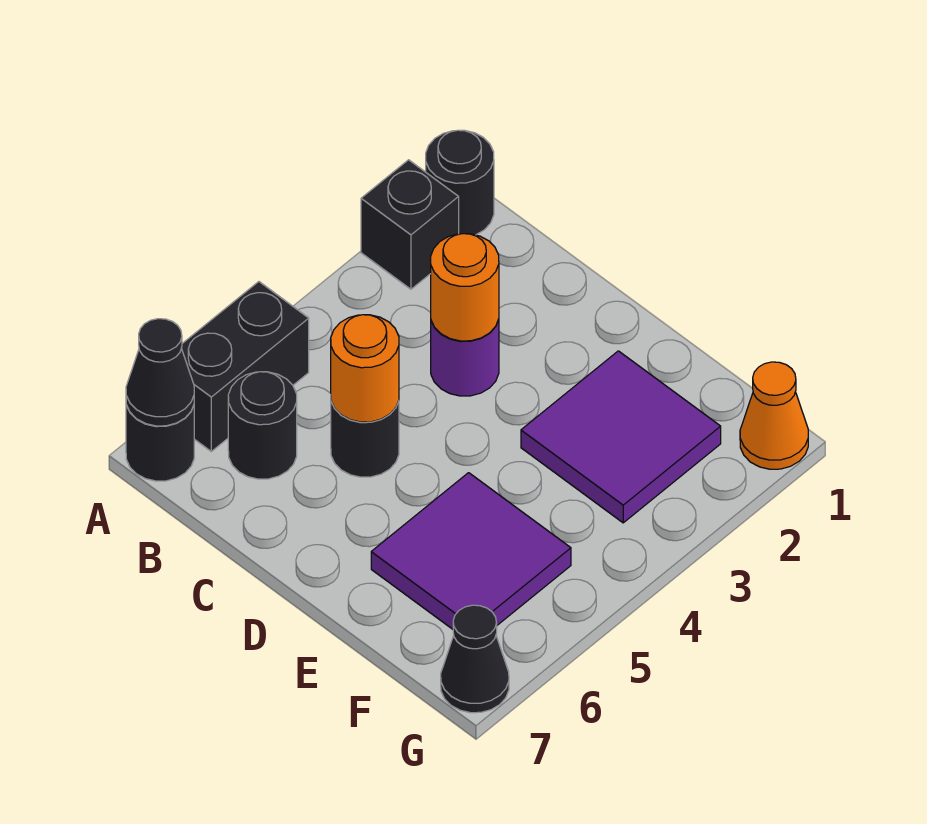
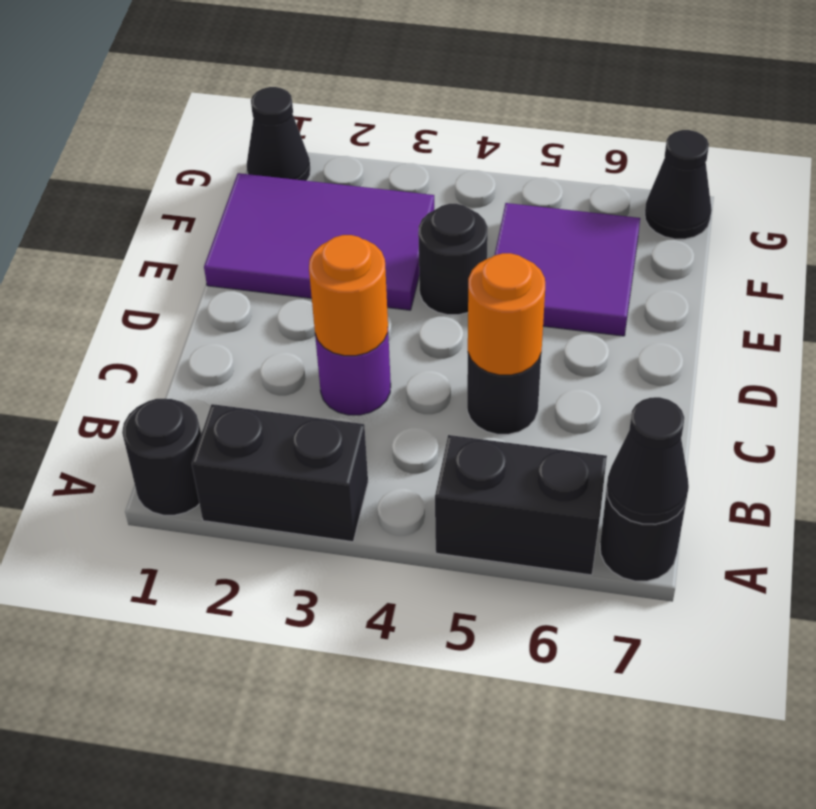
black 1x1 brick [361,160,459,289] -> black 1x2 brick [192,404,368,542]
black 1x1 round brick [228,372,297,479] -> black 1x1 round brick moved to [418,204,488,315]
purple 2x2 tile [521,351,721,523] -> purple 2x3 tile [204,173,434,310]
orange 1x1 cone [740,362,808,469] -> black 1x1 cone [247,87,310,181]

